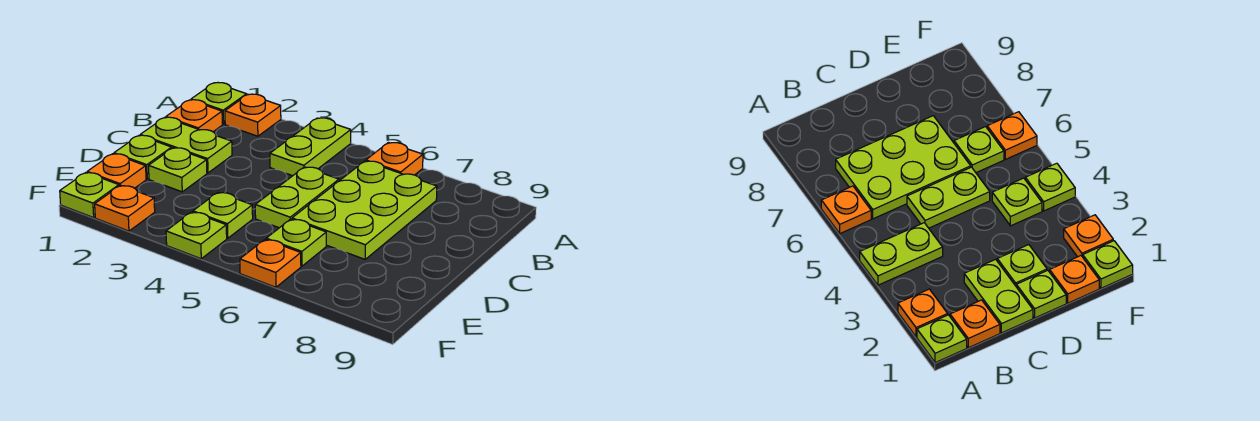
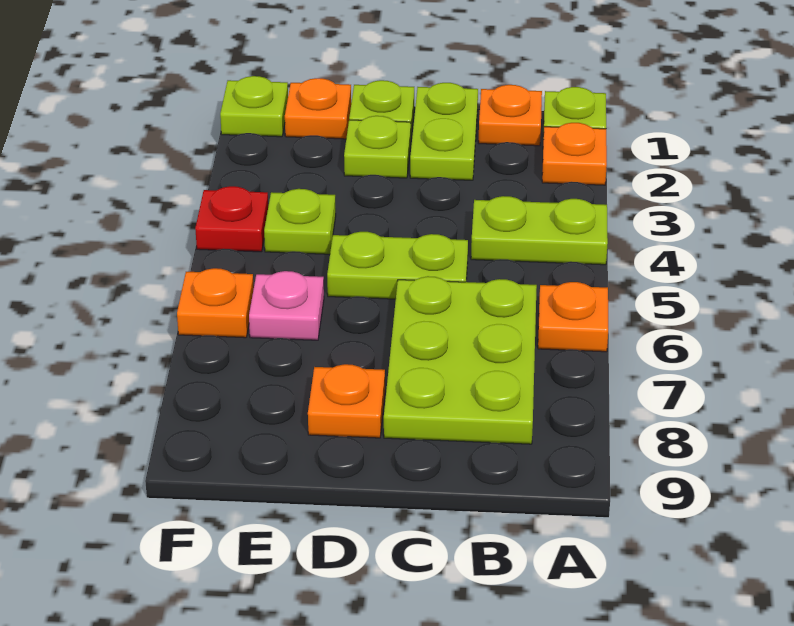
lime 2x3 plate [292,161,437,259] -> lime 2x3 plate turned to [384,276,537,444]
lime 1x1 plate [266,219,326,266] -> pink 1x1 plate [249,271,324,340]
orange 1x1 plate [95,185,155,231] -> orange 1x1 plate moved to [308,364,385,438]
lime 1x1 plate [166,212,227,259] -> red 1x1 plate [195,186,268,252]

